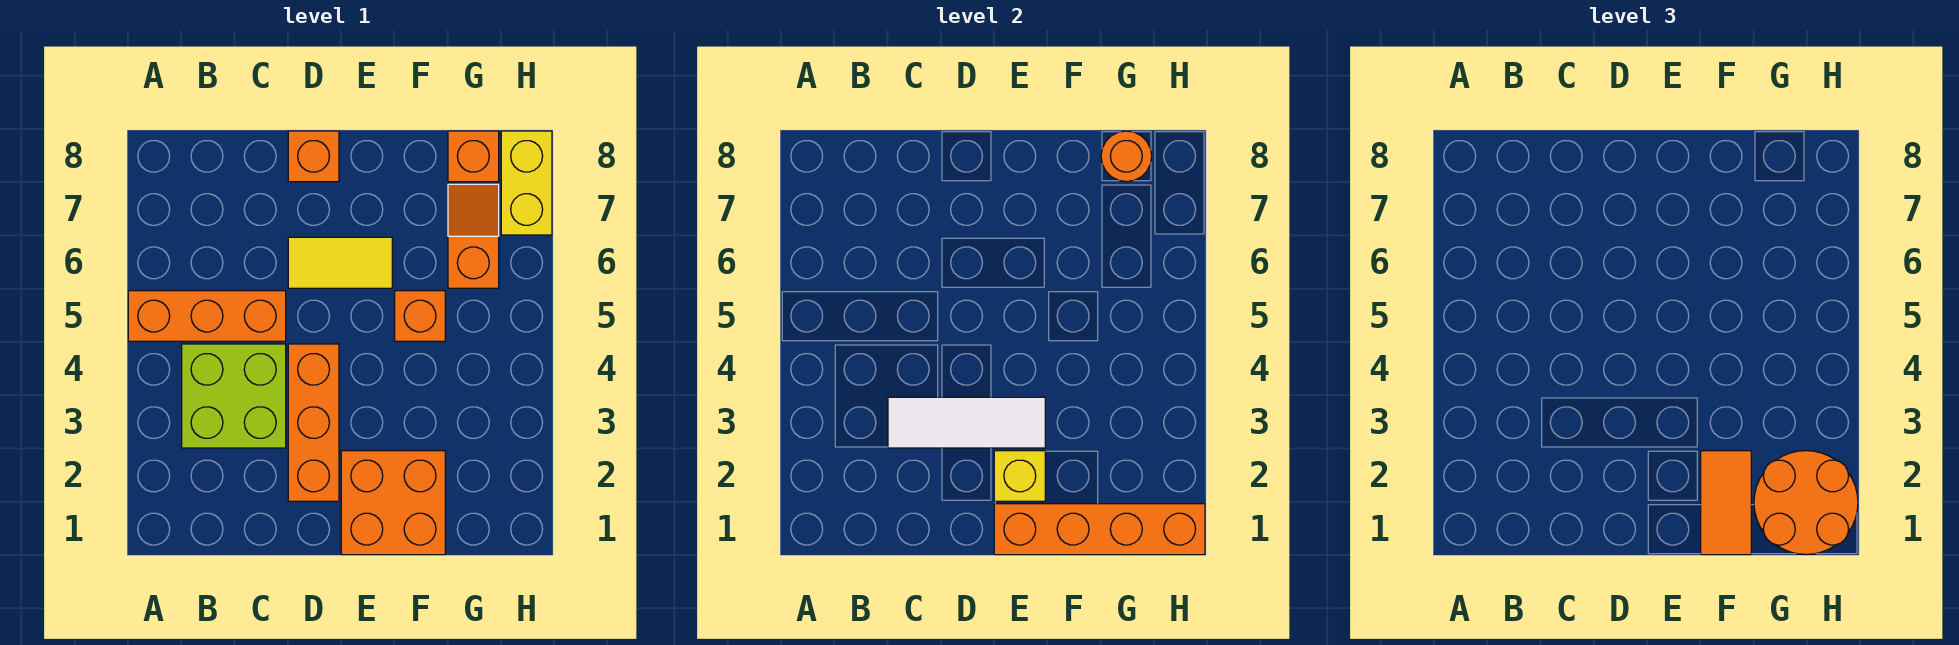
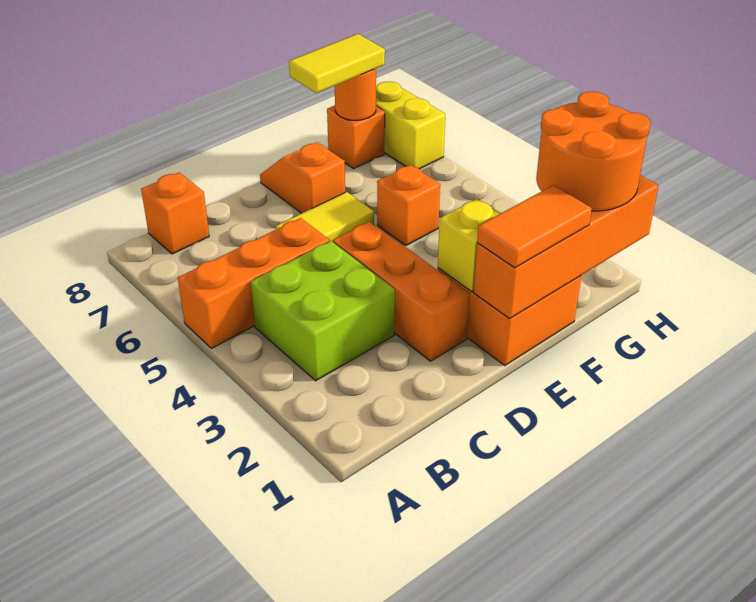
white 1x3 tile [888,397,1045,448] -> none
orange 1x1 brick [288,131,339,182] -> orange 1x1 brick moved to [141,172,209,254]
orange 1x2 tile [1701,451,1751,555] -> orange 1x2 tile turned to [477,185,592,268]
none -> yellow 1x2 tile [289,34,385,93]
orange 1x2 slope [448,184,499,288] -> orange 1x2 slope moved to [260,142,345,213]

